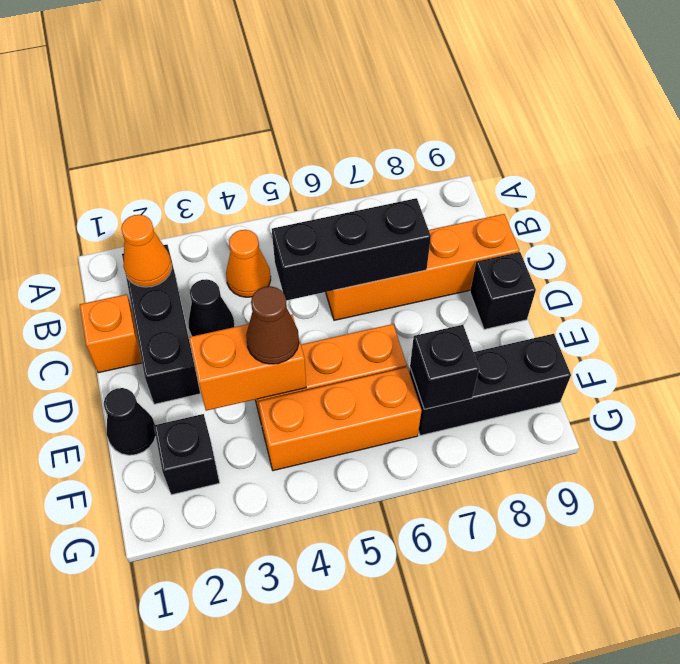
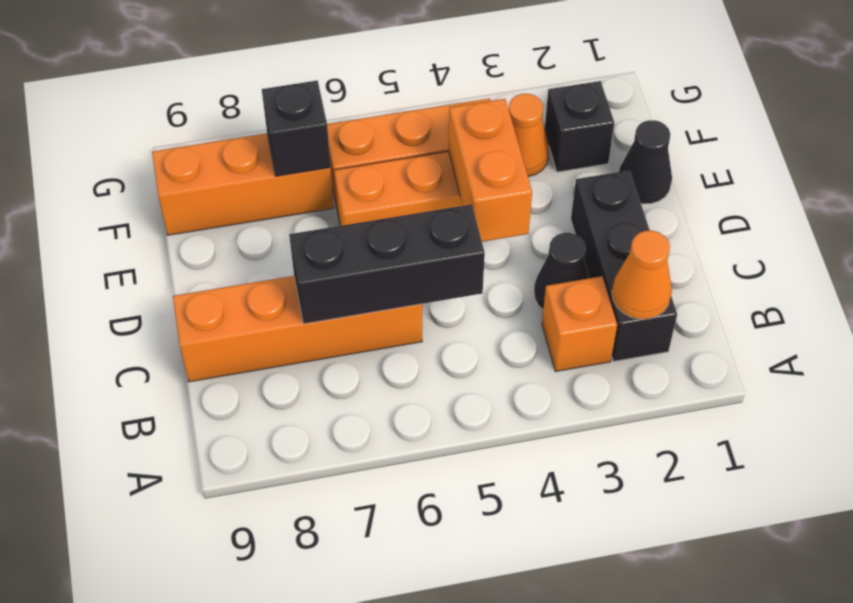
orange 1x1 cone [226,230,271,297] -> orange 1x1 cone moved to [509,94,549,177]
orange 1x1 brick [80,294,142,373] -> orange 1x1 brick moved to [542,276,617,372]
black 1x1 brick [470,252,536,329] -> none
orange 1x2 brick [189,315,306,411] -> orange 1x2 brick turned to [449,99,532,242]
brown 1x1 cone [246,286,299,364] -> none
black 1x3 brick [409,334,571,436] -> orange 1x3 brick [152,133,334,235]

